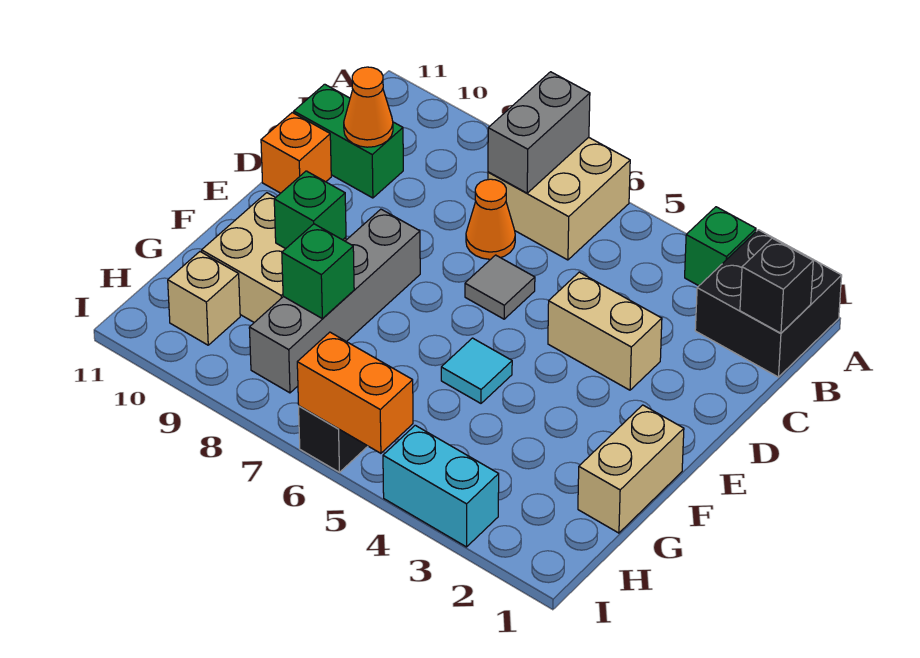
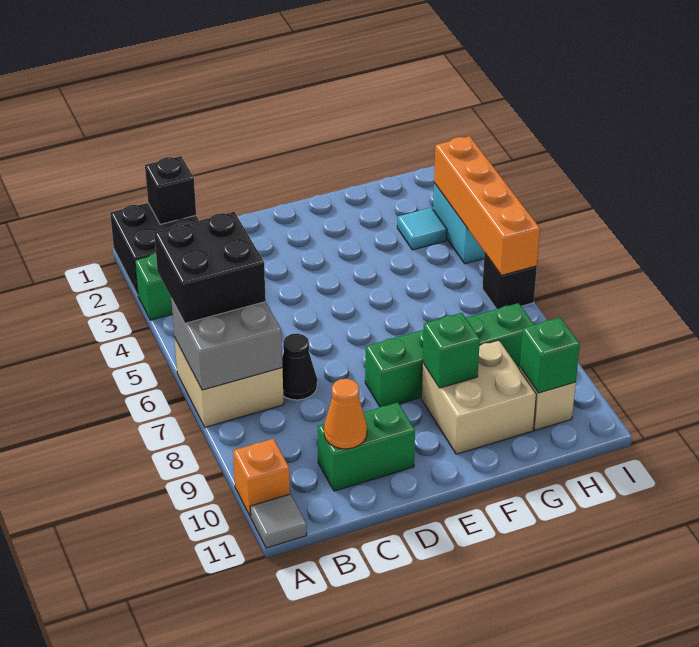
none -> black 2x2 brick [154,212,266,323]
grey 1x2 brick [488,72,590,193] -> grey 2x2 brick [171,299,282,390]
orange 1x1 cone [466,179,515,259] -> black 1x1 cone [282,334,317,400]
green 1x2 brick [294,84,403,198] -> green 1x2 brick turned to [318,402,415,491]
tan 1x2 brick [548,272,662,390] -> none
grey 1x1 tile [465,255,535,319] -> grey 1x1 tile moved to [250,494,307,548]
orange 1x1 brick [261,113,331,193] -> orange 1x1 brick moved to [233,439,290,517]
grey 1x4 brick [249,209,420,393] -> green 1x4 brick [365,303,534,407]
tan 1x2 brick [578,405,684,533] -> none
cyan 1x1 tile [441,338,512,403] -> cyan 1x1 tile moved to [397,208,447,250]
green 1x1 brick [282,224,354,318] -> green 1x1 brick moved to [520,317,580,393]
orange 1x2 brick [297,332,413,453] -> orange 1x4 brick [434,136,540,276]

